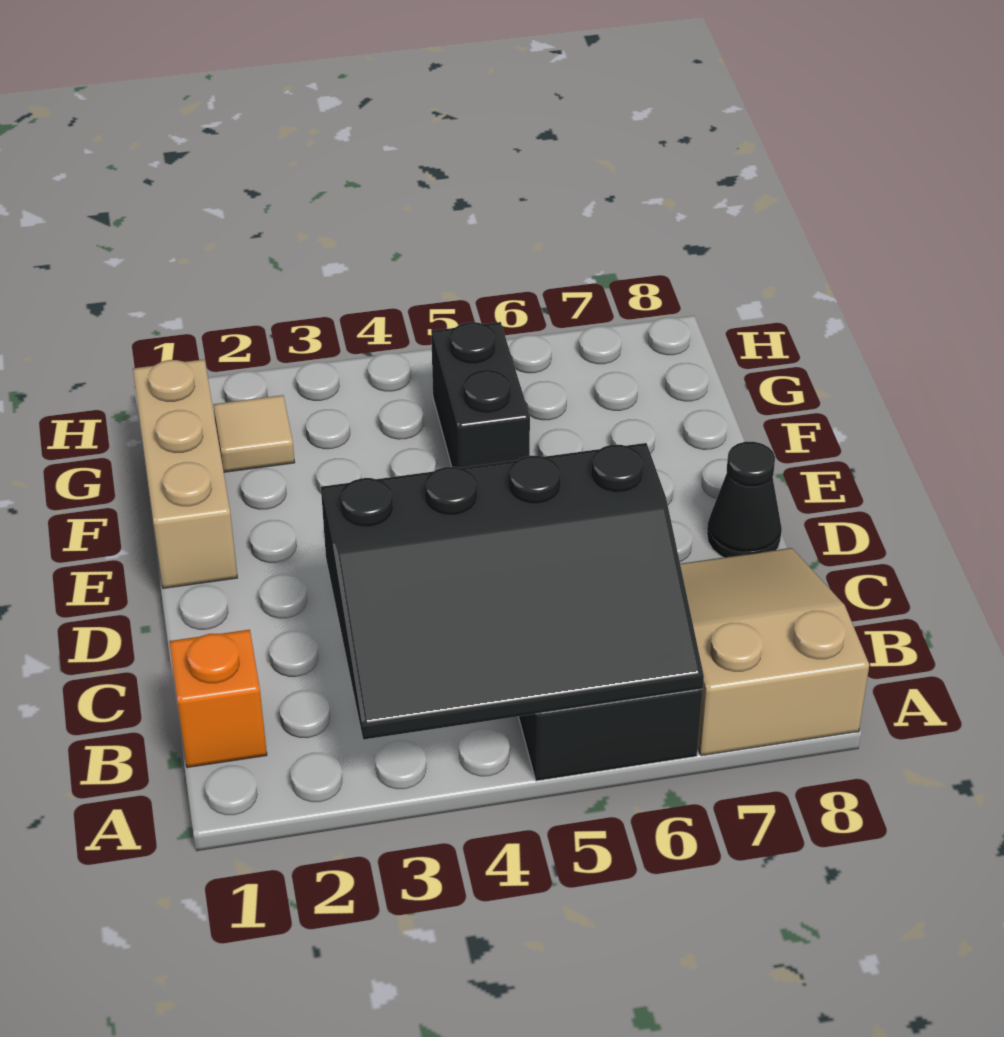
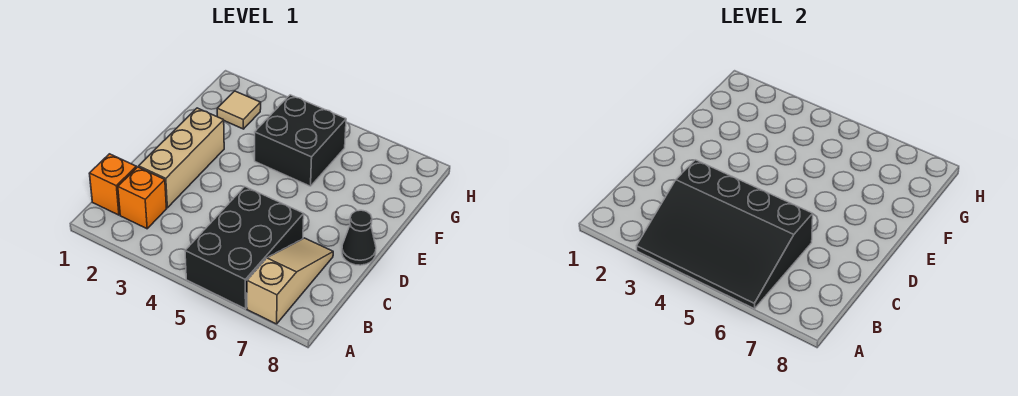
tan 2x3 slope [680,548,869,756] -> tan 1x3 slope [247,238,333,324]
none -> orange 1x1 brick [118,167,167,229]
tan 1x3 brick [133,359,237,588] -> tan 1x3 brick moved to [139,108,224,208]
black 1x2 brick [431,322,530,468] -> black 2x2 brick [255,95,346,186]

